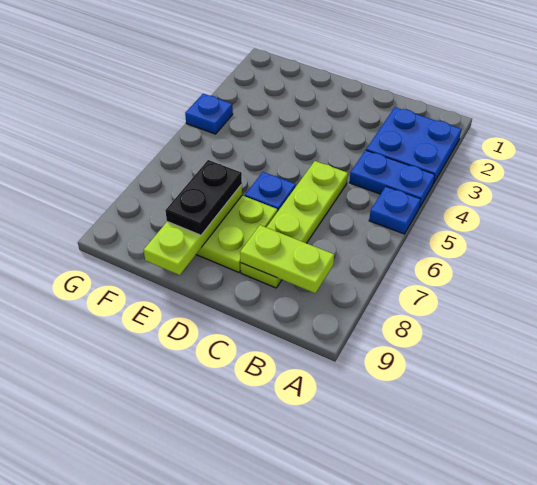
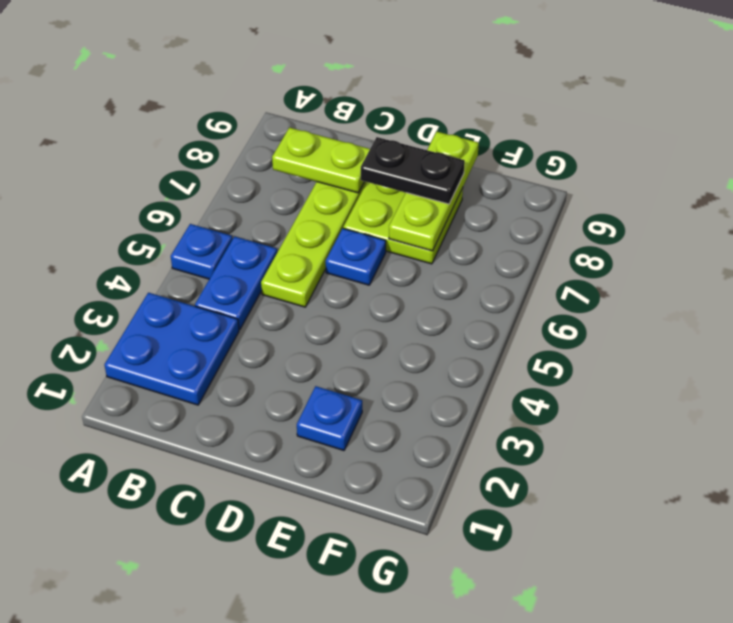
blue 1x2 plate [349,150,435,208] -> blue 1x2 plate turned to [195,237,277,330]
black 1x2 plate [165,160,242,235] -> black 1x2 plate turned to [361,137,465,204]
blue 1x1 plate [185,94,233,134] -> blue 1x1 plate moved to [297,386,362,450]

